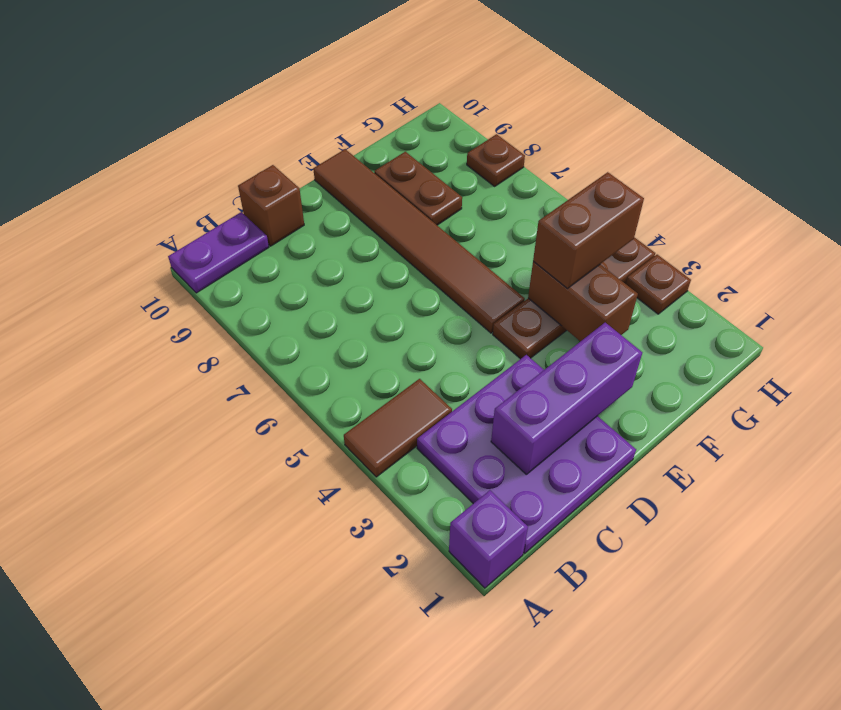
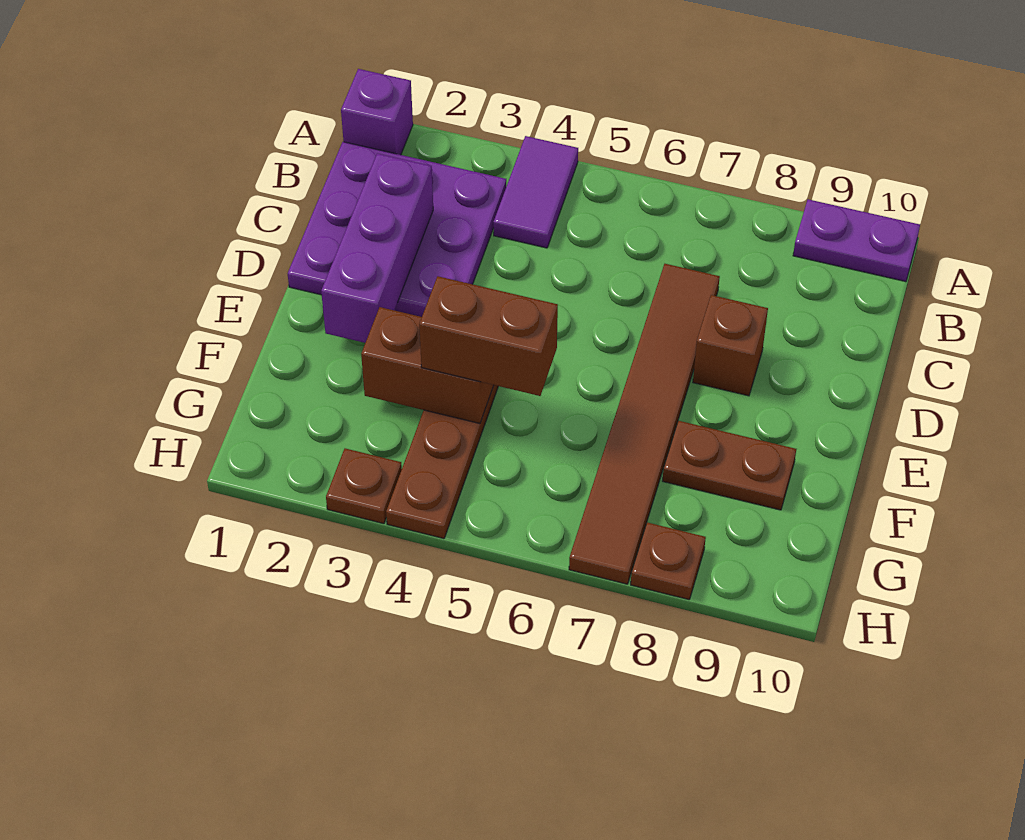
brown 1x2 tile [344,379,452,477] -> purple 1x2 tile [493,136,578,248]
purple 1x2 plate [168,212,269,293] -> purple 1x2 plate turned to [793,199,920,282]
brown 1x1 brick [238,165,304,246] -> brown 1x1 brick moved to [693,295,768,396]
brown 1x6 tile [313,149,525,333] -> brown 1x6 tile turned to [569,264,720,584]
brown 1x2 brick [533,172,644,288] -> brown 1x2 brick turned to [419,276,558,396]

